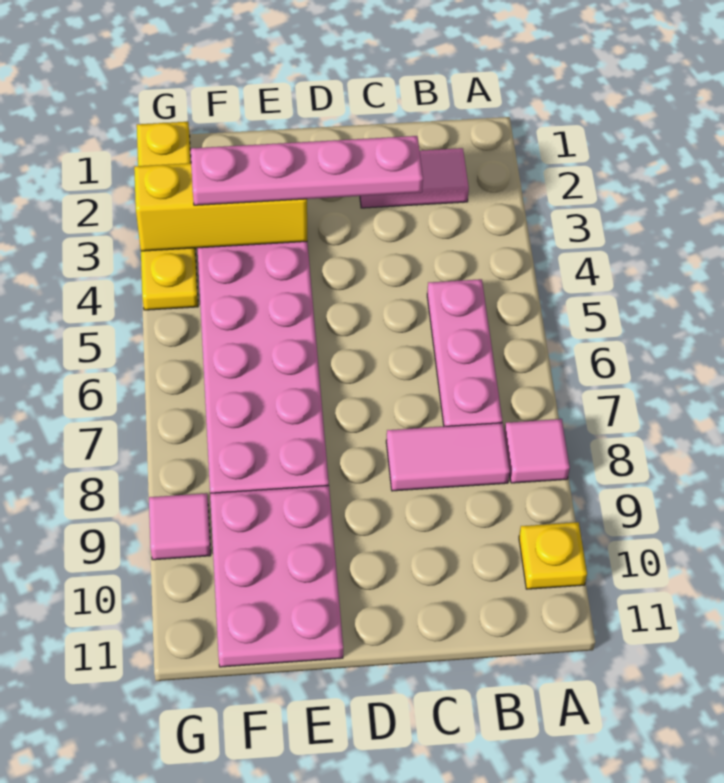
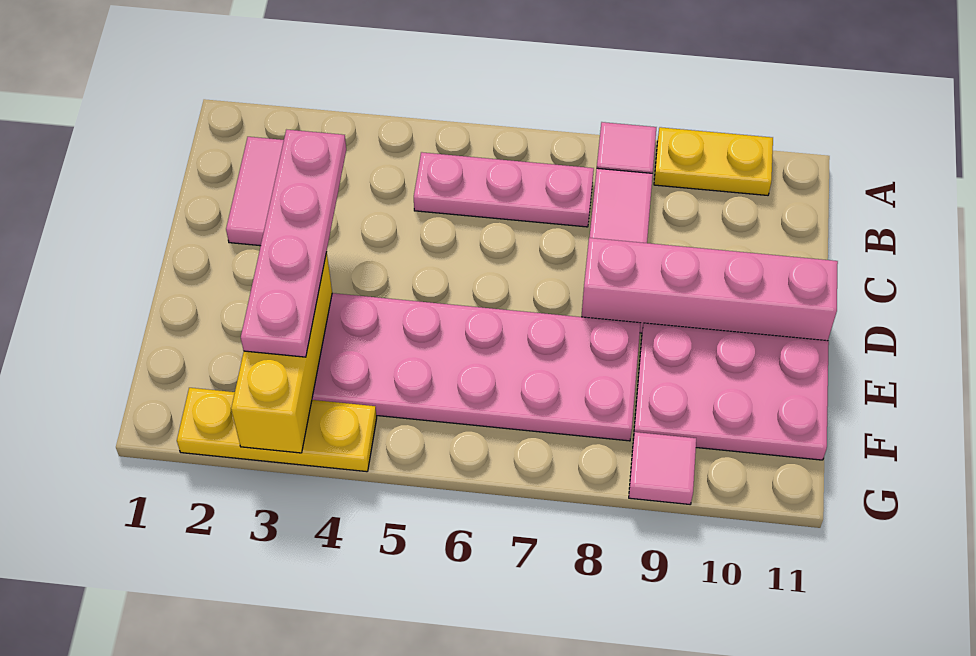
yellow 1x1 plate [519,522,587,589] -> yellow 1x2 plate [654,127,773,195]
none -> pink 1x4 brick [581,238,838,341]
yellow 1x4 plate [137,122,198,310] -> yellow 1x3 plate [177,388,377,472]

